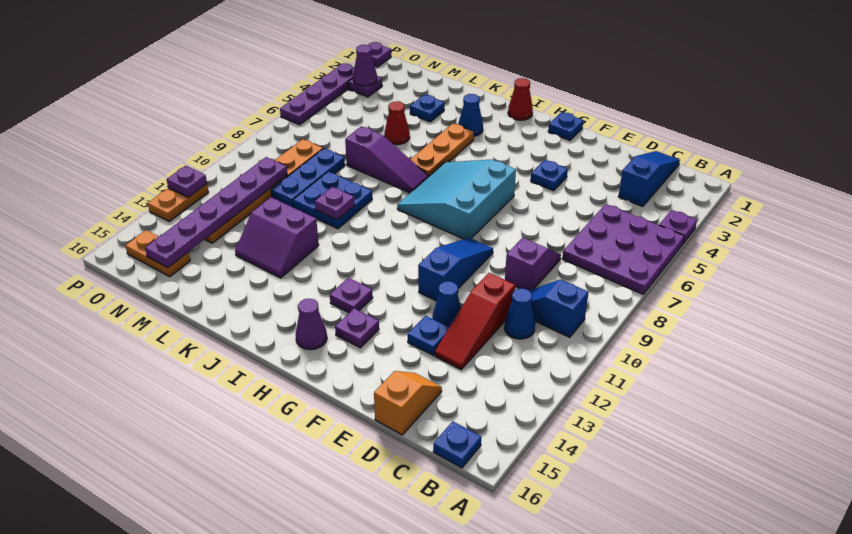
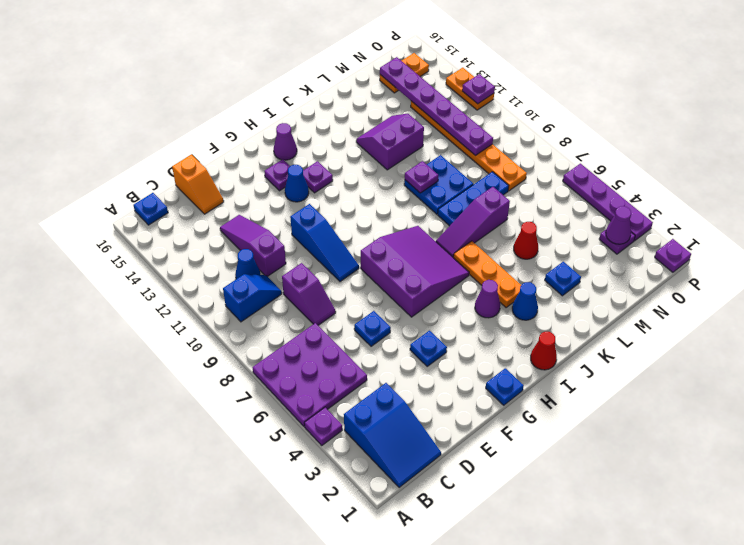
blue 1x3 slope [618,151,680,207] -> blue 2x3 slope [344,383,441,488]
red 1x3 slope [435,273,515,369] -> purple 1x3 slope [220,215,286,277]
blue 1x1 cone [432,281,461,327] -> blue 1x1 cone moved to [285,165,309,202]
blue 1x1 plate [408,316,449,356] -> blue 1x1 plate moved to [354,311,391,346]
cyan 3x3 slope [397,160,516,239] -> purple 3x3 slope [361,226,469,317]
none -> purple 1x1 cone [475,280,500,318]
blue 1x3 plate [271,148,345,207] -> blue 1x3 plate turned to [438,172,509,226]

